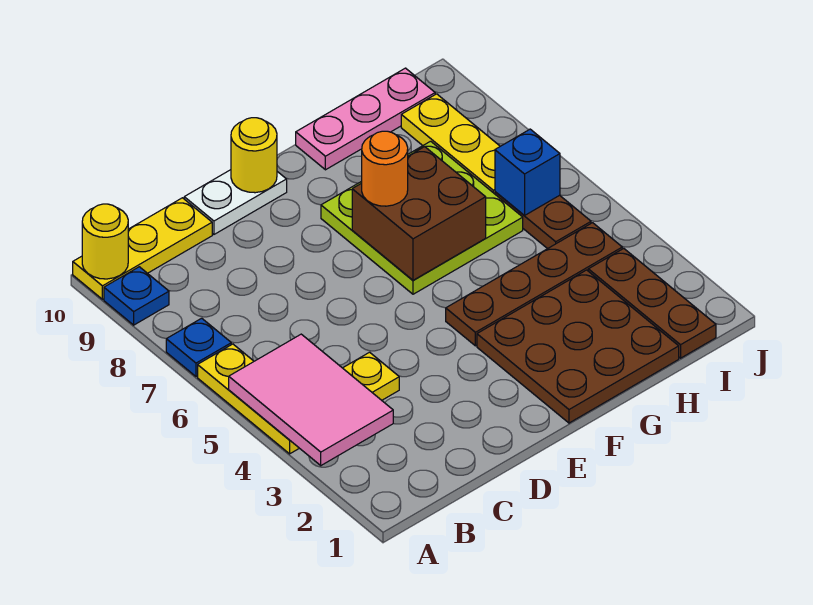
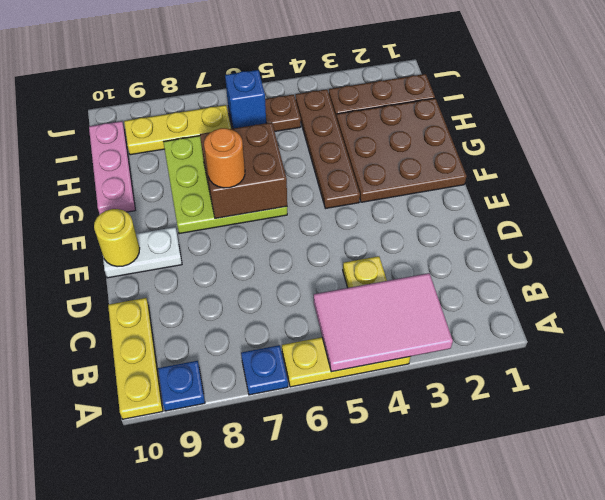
yellow 1x1 round brick [82,204,128,279] -> none
white 1x2 plate [184,170,287,234] -> white 1x2 plate turned to [103,227,182,278]

